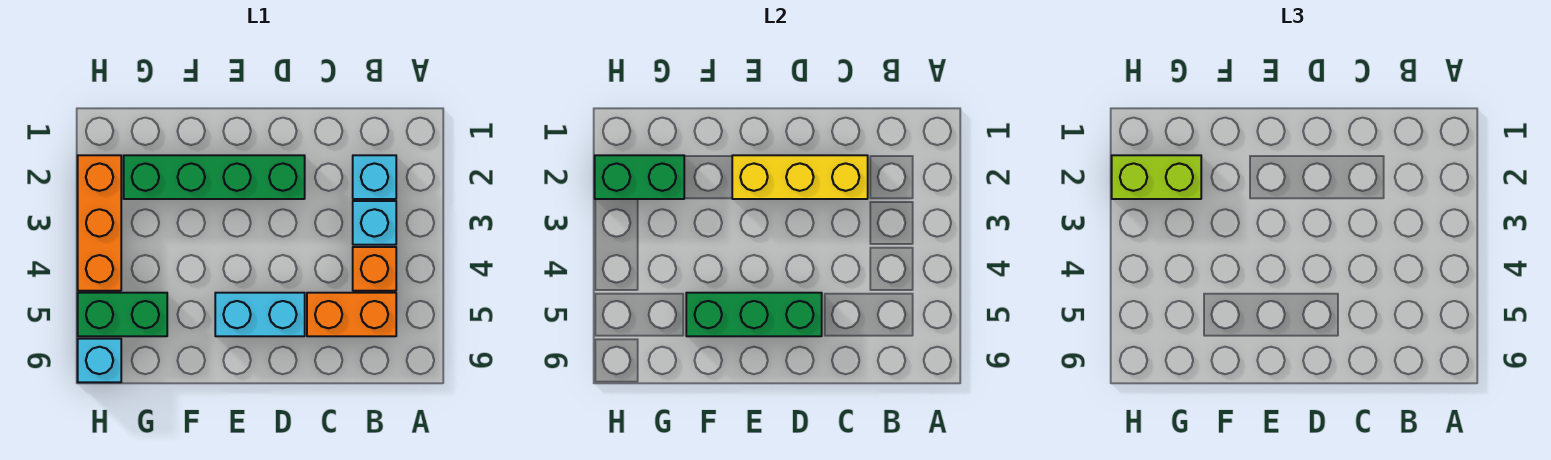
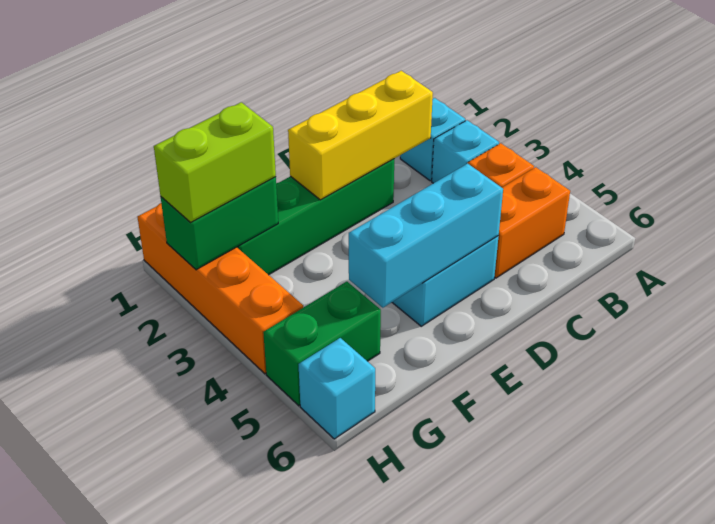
green 1x3 brick [686,293,822,336] -> cyan 1x3 brick [349,163,503,308]
orange 1x3 brick [78,155,121,291] -> orange 1x4 brick [138,203,303,374]

